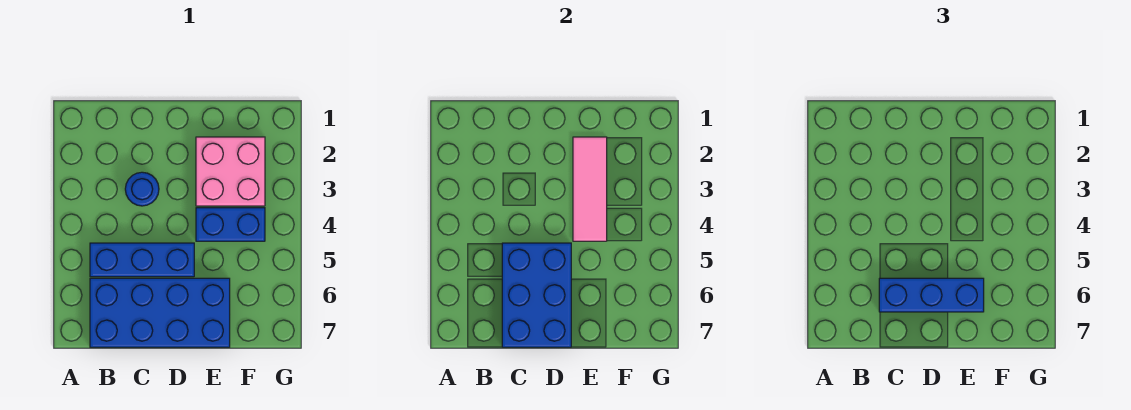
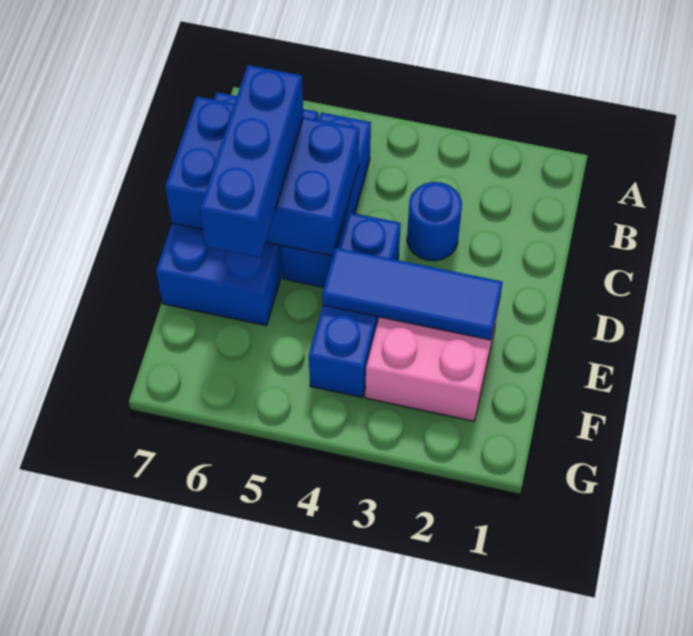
pink 1x3 tile [573,137,607,241] -> blue 1x3 tile [322,248,503,340]
blue 1x2 brick [196,208,265,241] -> blue 1x3 brick [309,212,401,397]

